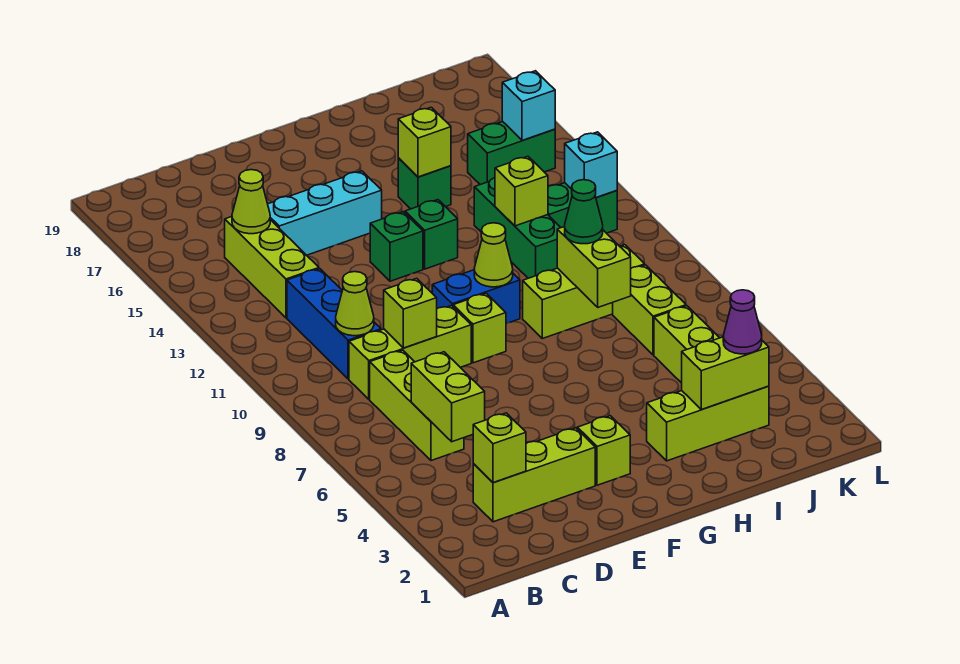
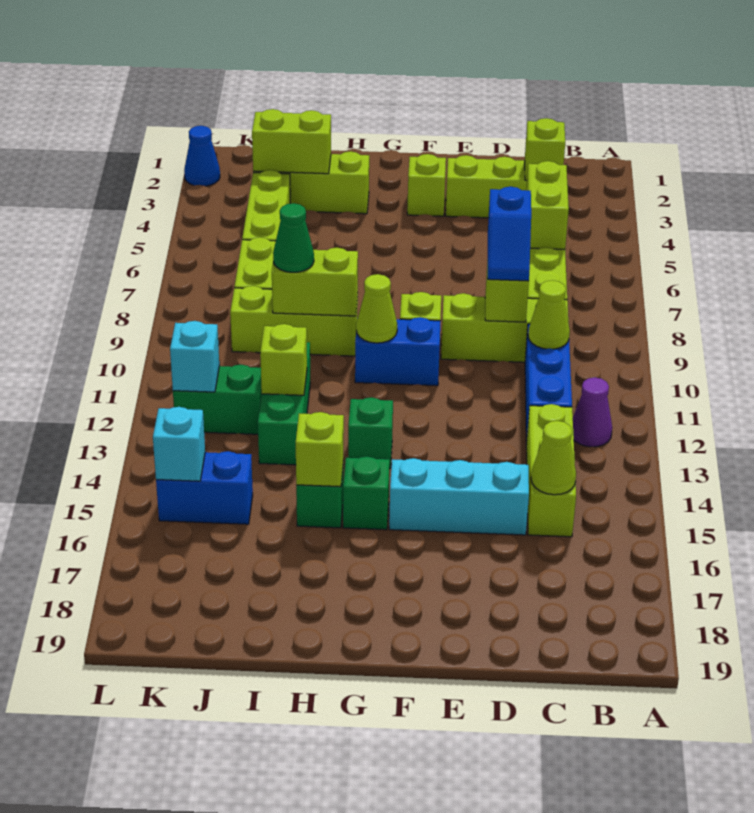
none -> blue 1x2 slope [488,187,531,281]
green 1x1 brick [370,212,423,281] -> green 1x1 brick moved to [343,457,390,530]
lime 1x2 brick [557,227,631,307] -> lime 1x2 brick turned to [272,248,358,316]
purple 1x1 cone [723,290,762,354] -> purple 1x1 cone moved to [573,378,612,447]
green 1x2 brick [468,122,555,185] -> blue 1x2 brick [156,451,253,524]
none -> blue 1x1 cone [184,126,220,186]

